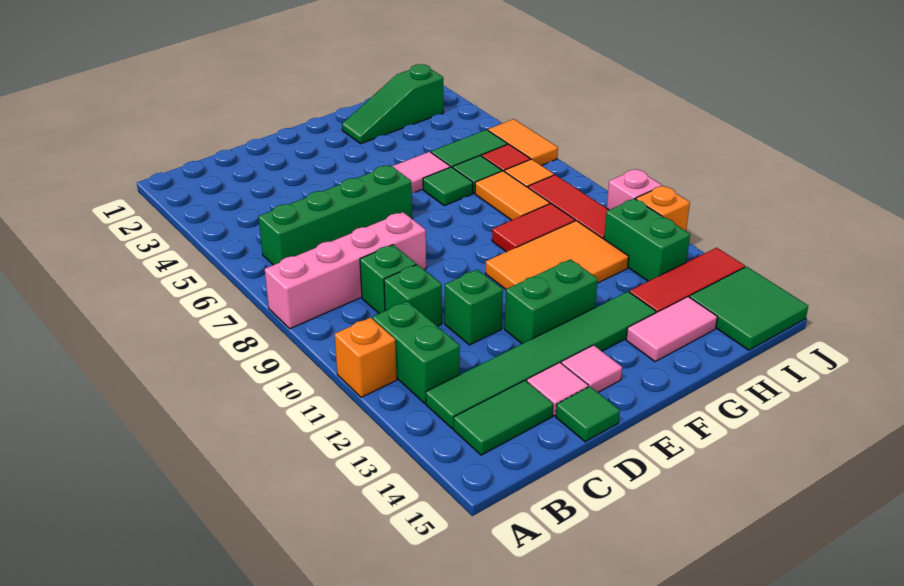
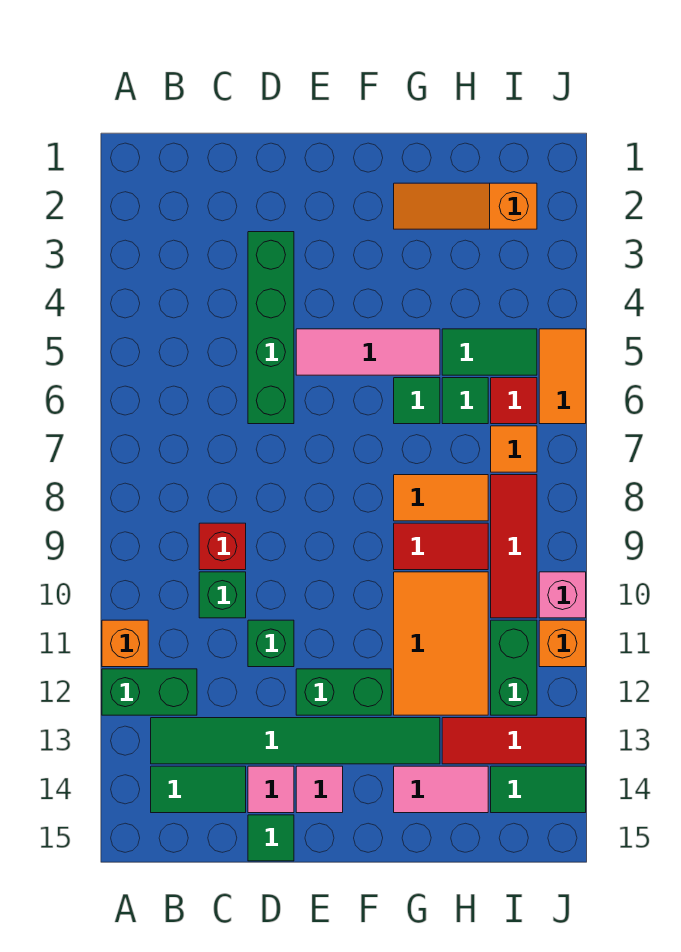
pink 1x4 brick [265,212,426,329] -> none
green 1x4 brick [258,165,412,265] -> green 1x4 brick turned to [248,232,294,424]
green 1x2 brick [372,301,460,403] -> green 1x2 brick turned to [102,669,197,715]
green 1x1 brick [360,245,416,313] -> red 1x1 brick [199,523,246,570]
orange 2x3 tile [485,221,629,289] -> orange 2x3 tile turned to [394,572,488,715]
green 1x3 slope [342,64,444,144] -> orange 1x3 slope [394,183,537,229]
orange 1x2 tile [475,171,550,220] -> orange 1x2 tile turned to [394,475,488,521]
green 2x2 tile [690,267,808,350] -> green 1x2 tile [491,766,586,813]

